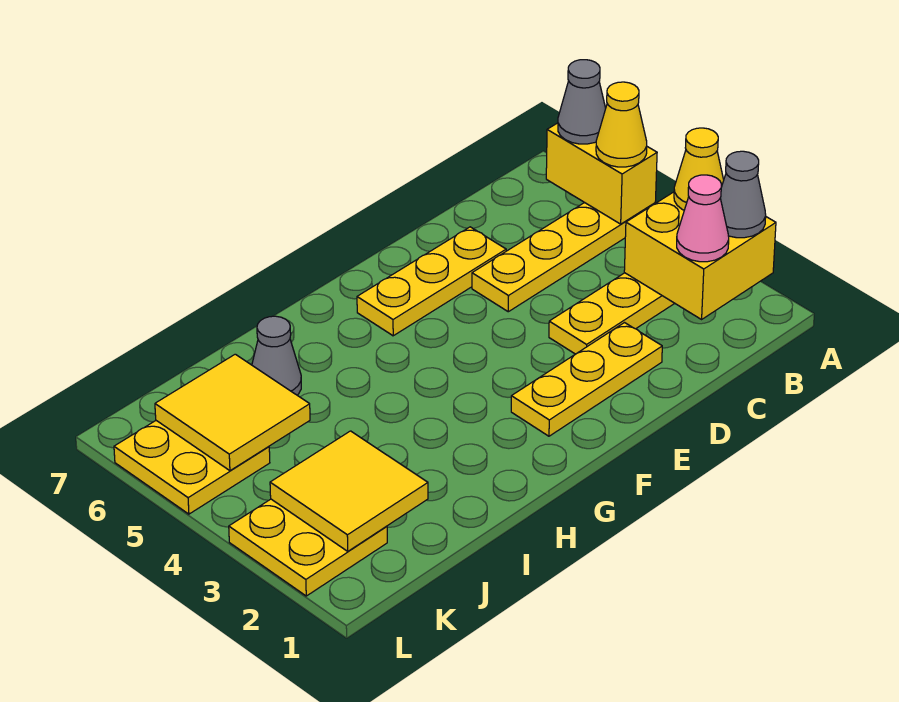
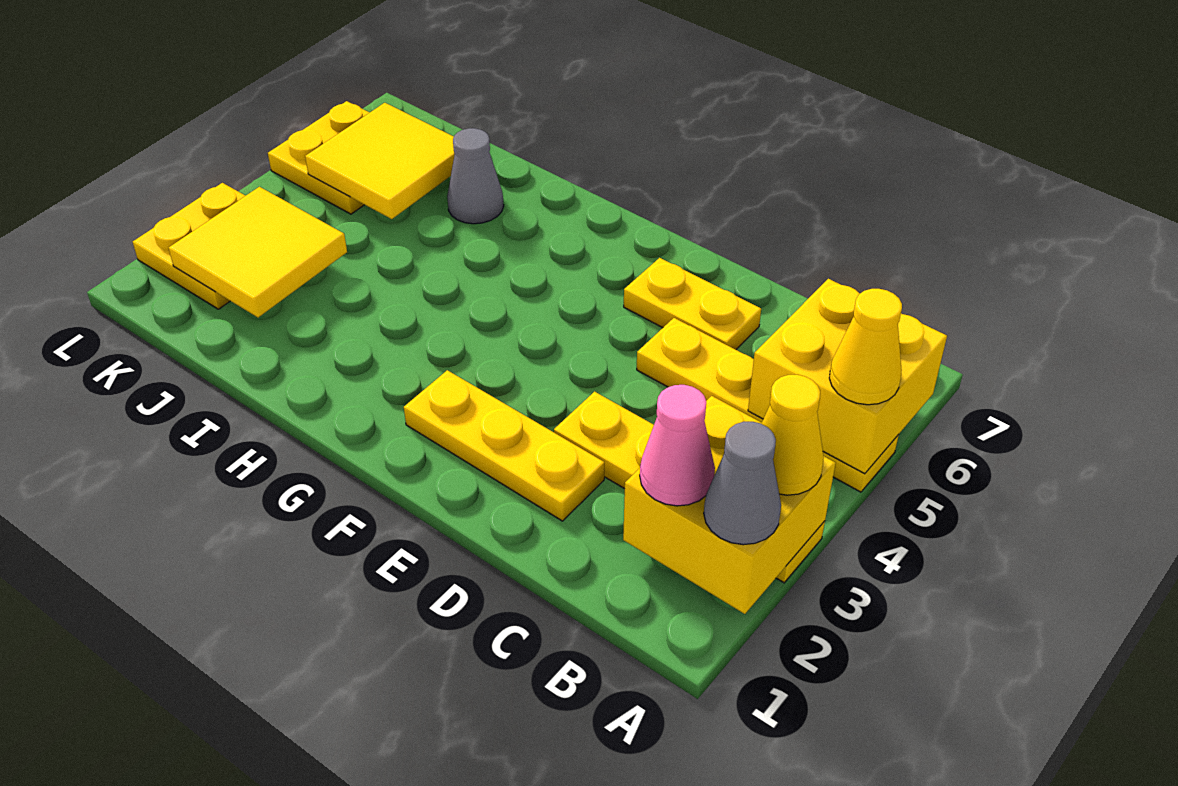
yellow 1x2 brick [546,123,657,224] -> yellow 2x2 brick [748,279,947,474]
grey 1x1 cone [558,60,606,144] -> none
yellow 1x3 plate [357,227,506,336] -> yellow 1x2 plate [624,258,761,350]

